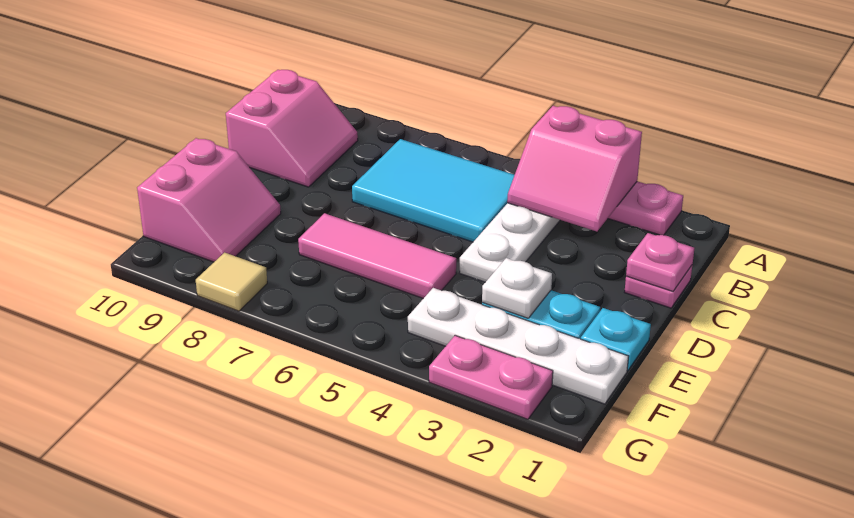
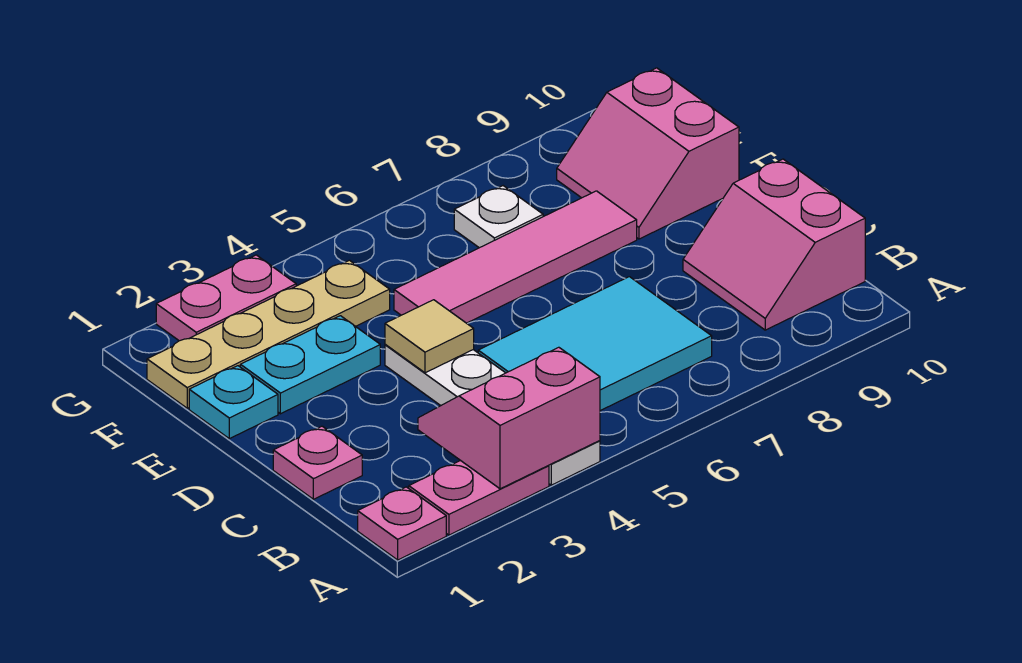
pink 1x1 plate [626,233,694,291] -> pink 1x1 plate moved to [358,487,446,560]
white 1x1 plate [482,258,552,318] -> white 1x1 plate moved to [454,186,543,248]
pink 1x3 tile [298,213,456,298] -> pink 1x4 tile [394,191,637,323]
white 1x4 plate [408,288,629,404] -> tan 1x4 plate [147,260,390,408]
tan 1x1 tile [196,253,267,311] -> tan 1x1 tile moved to [385,300,474,373]

